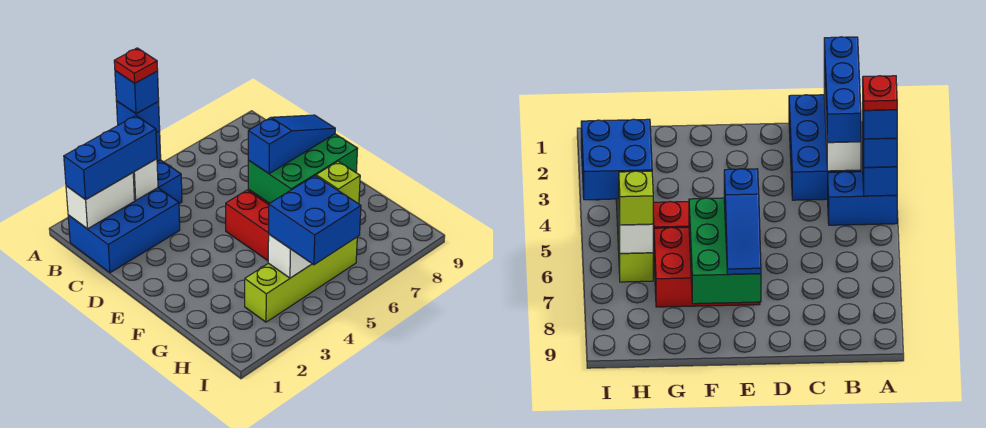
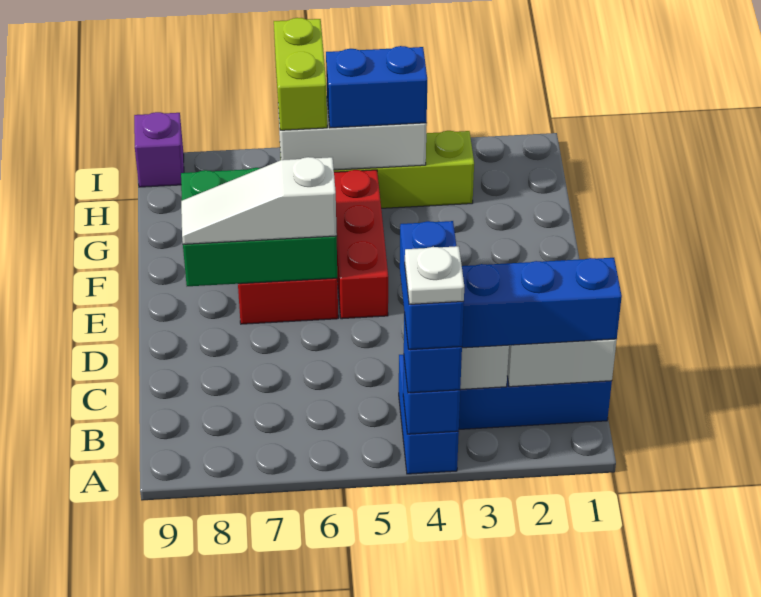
blue 1x1 brick [115,71,159,114] -> blue 1x2 brick [400,221,464,350]
red 1x1 plate [114,48,158,83] -> white 1x1 plate [405,246,464,304]
blue 1x3 slope [248,115,335,173] -> white 1x3 slope [181,157,337,244]
blue 2x2 brick [269,176,361,265] -> blue 1x2 brick [326,46,427,128]
lime 1x1 brick [316,161,360,204] -> lime 1x2 brick [274,18,327,130]
none -> purple 1x1 brick [134,112,184,187]

